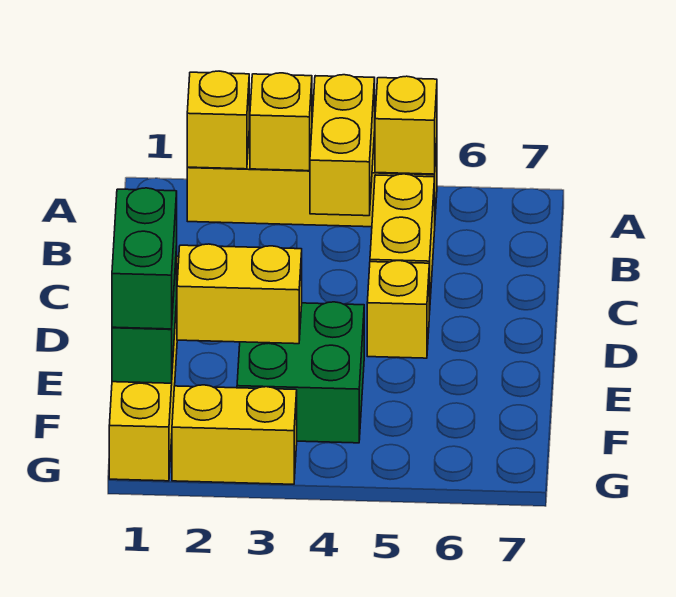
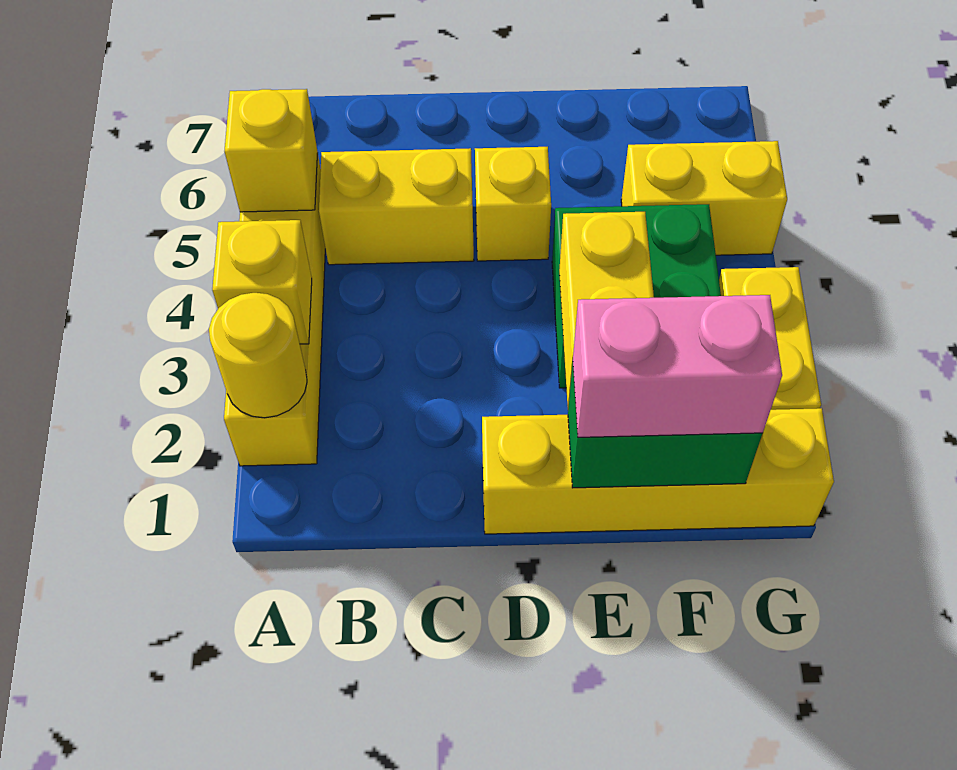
yellow 1x1 brick [187,71,249,169] -> yellow 1x1 round brick [209,293,307,418]
yellow 1x2 brick [310,75,375,216] -> yellow 1x2 brick moved to [621,141,787,255]
green 1x2 brick [112,188,177,329] -> pink 1x2 brick [573,295,782,437]

